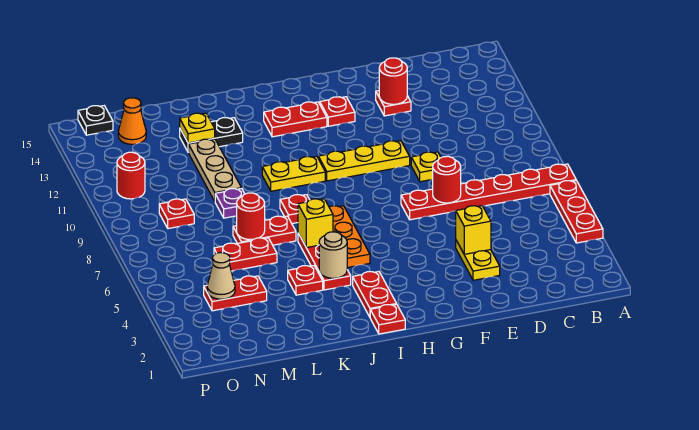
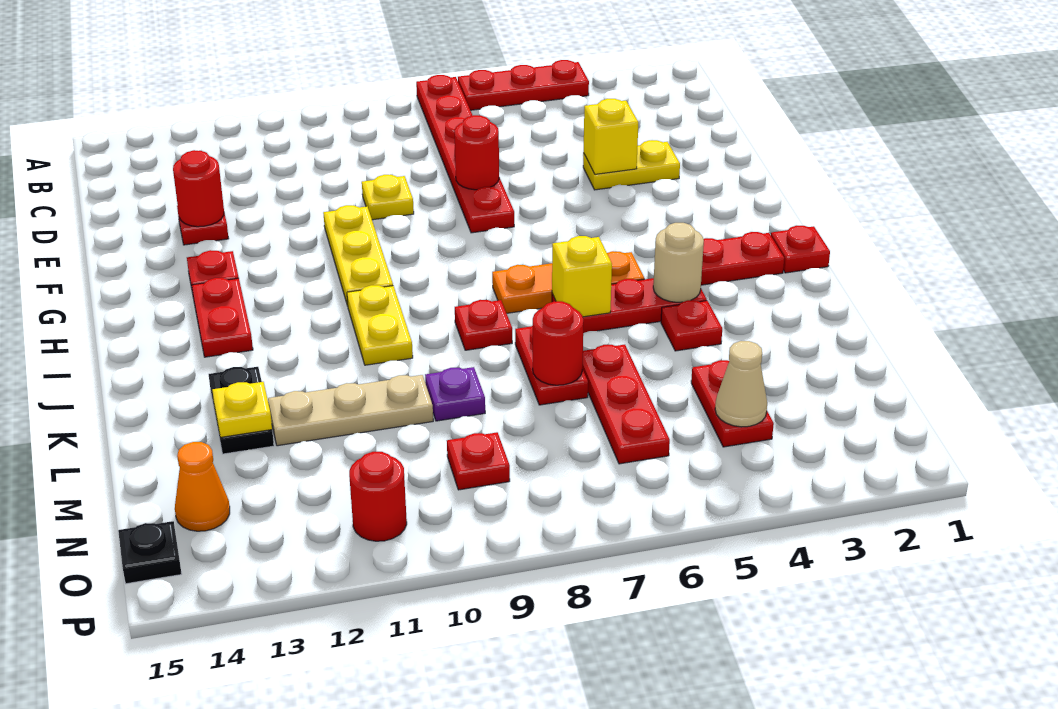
red 1x2 plate [214,238,277,271] -> red 1x3 plate [582,345,670,464]

